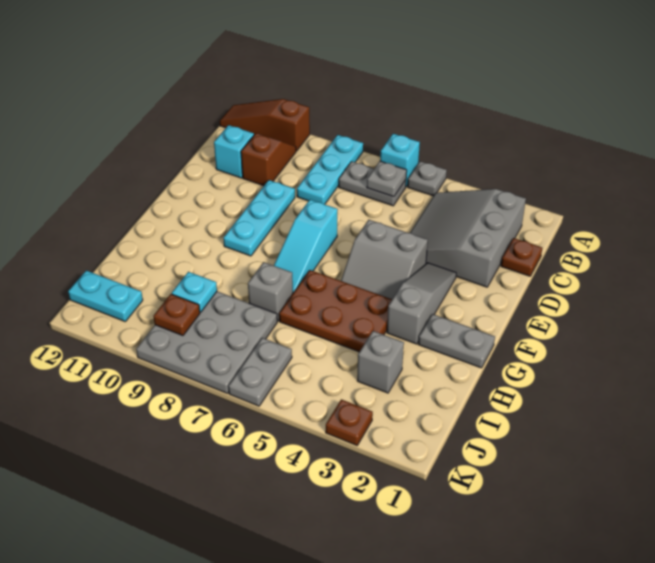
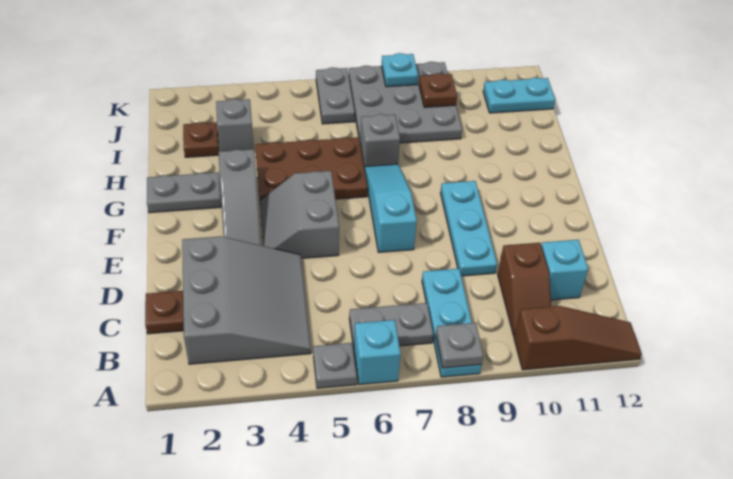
grey 1x1 plate [367,161,407,197] -> grey 1x1 plate moved to [436,323,483,368]
grey 2x2 slope [341,220,428,299] -> grey 2x2 slope turned to [260,171,339,258]
cyan 1x1 plate [172,272,217,312] -> cyan 1x1 plate moved to [382,53,418,87]
brown 1x1 plate [326,399,373,445] -> brown 1x1 plate moved to [183,122,219,157]

